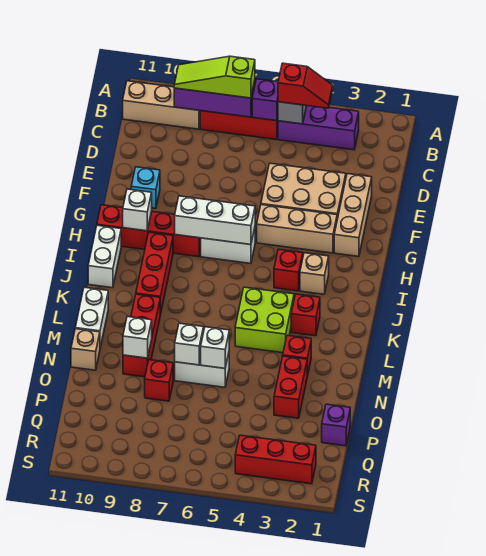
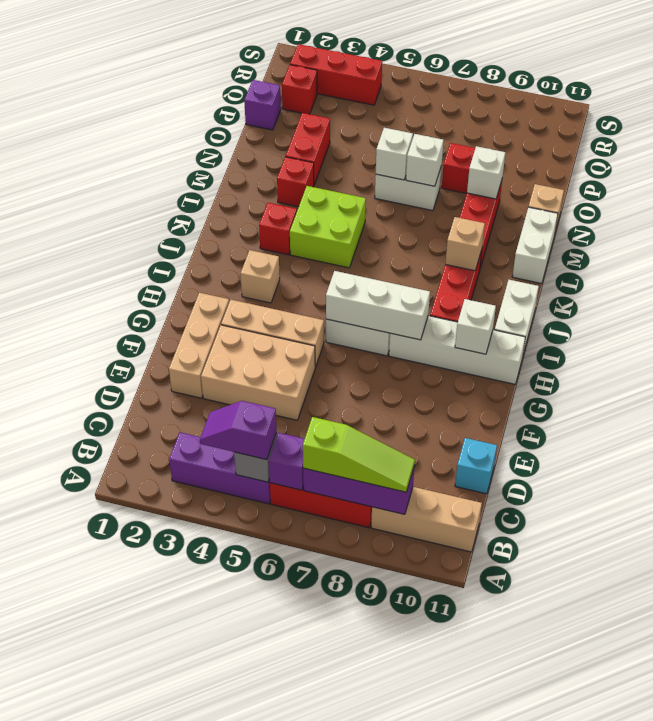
red 1x2 slope [278,63,333,108] -> purple 1x2 slope [200,401,277,460]
cyan 1x1 brick [131,167,160,209] -> cyan 1x1 brick moved to [455,438,497,494]
red 1x4 brick [97,205,201,257] -> white 1x4 brick [389,316,525,384]
red 1x1 brick [274,249,303,291] -> red 1x1 brick moved to [282,65,317,114]
none -> tan 1x1 brick [445,217,485,271]

